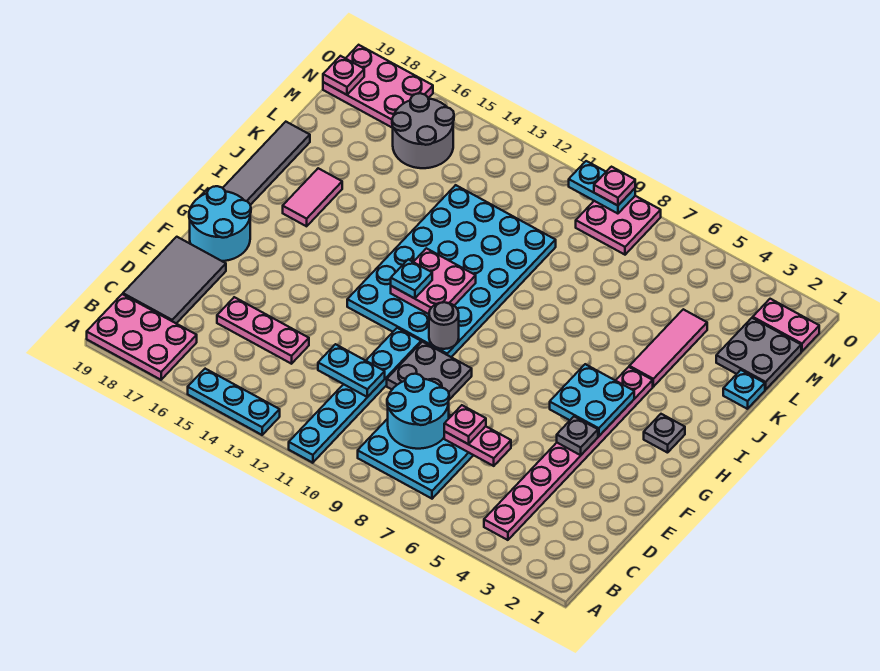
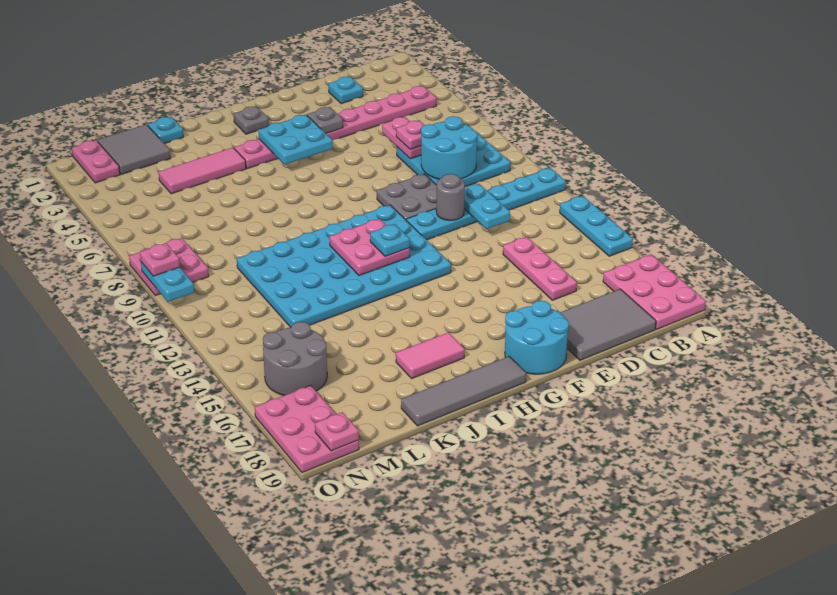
none -> cyan 1x1 plate [328,77,363,104]
grey 1x1 round brick [429,302,459,349] -> grey 1x1 round brick moved to [436,174,465,221]
grey 2x2 plate [716,318,801,390] -> grey 2x2 tile [97,124,171,175]

